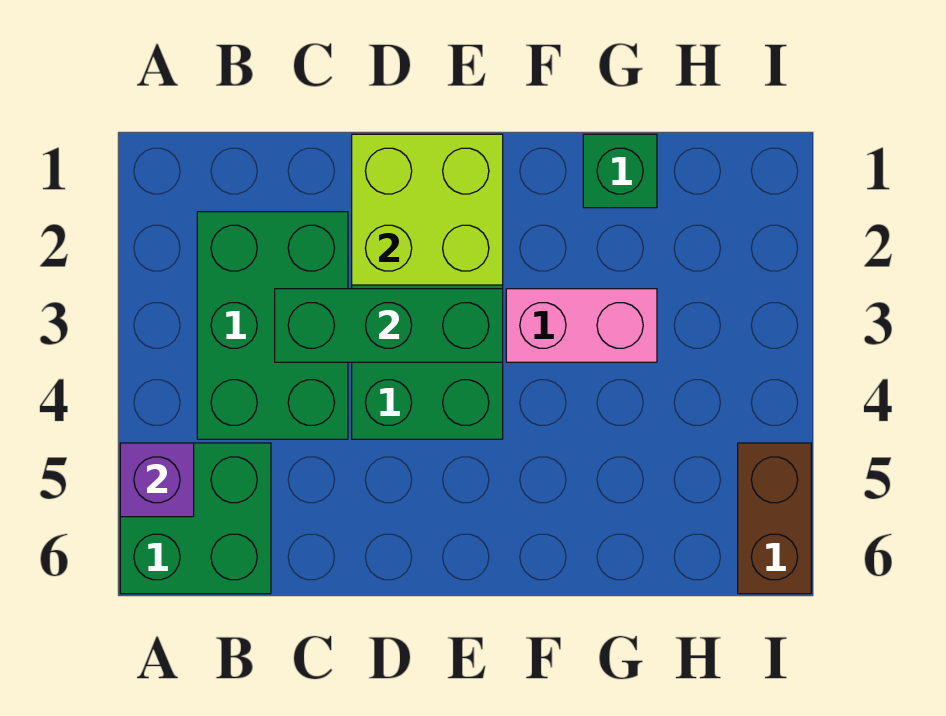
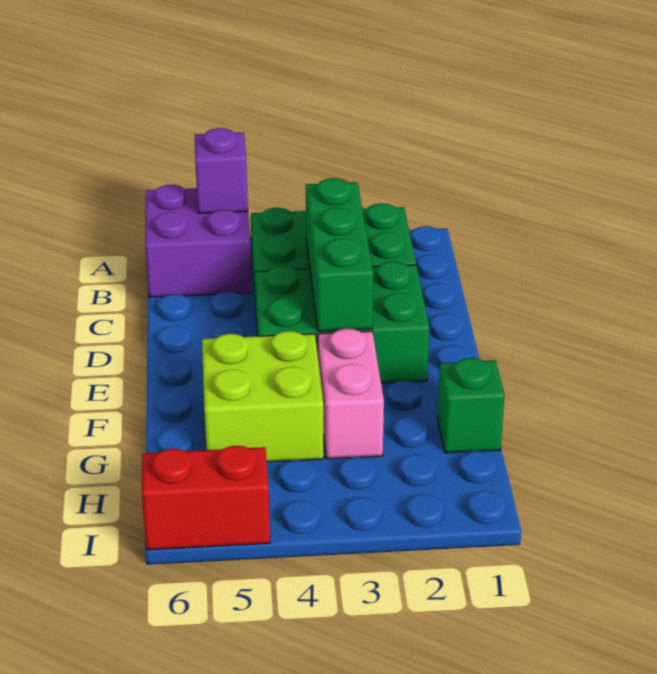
green 2x2 brick [120,443,271,594] -> purple 2x2 brick [145,185,252,297]
lime 2x2 brick [352,134,503,285] -> lime 2x2 brick moved to [202,331,324,462]
brown 1x2 brick [738,443,811,594] -> red 1x2 brick [142,446,270,550]

